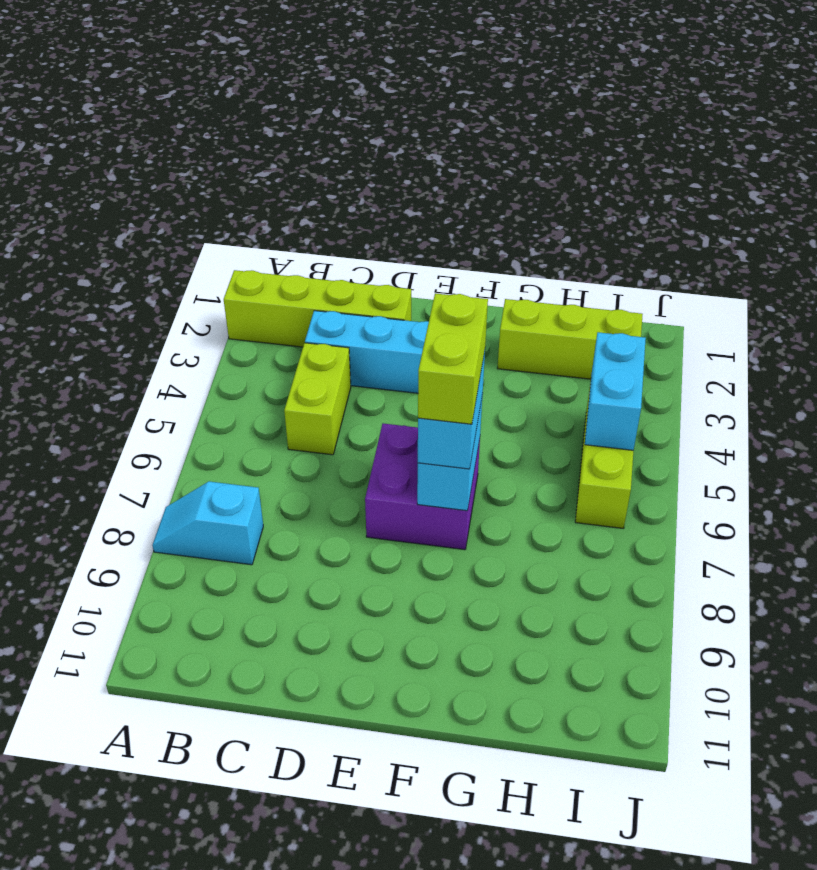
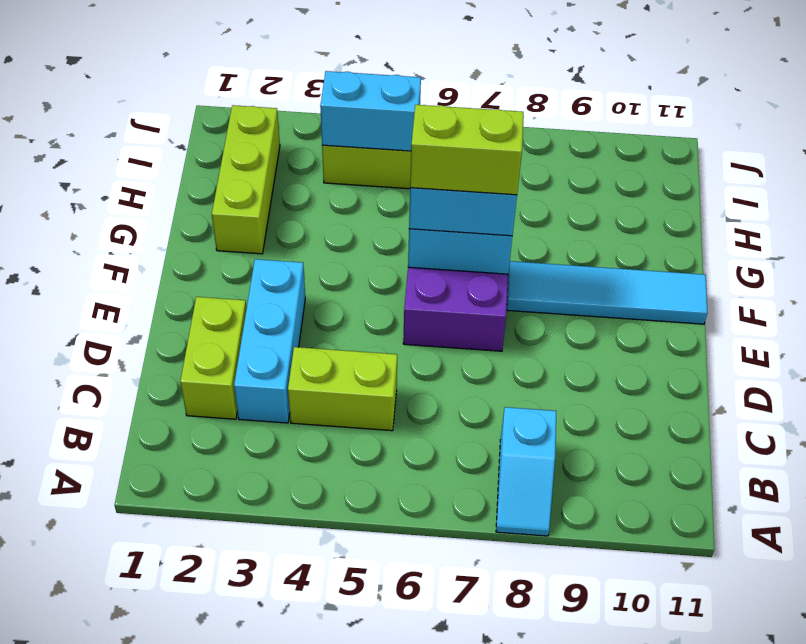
lime 1x4 brick [224,270,411,347] -> lime 1x2 brick [180,297,246,419]
none -> cyan 1x4 tile [507,261,708,324]

